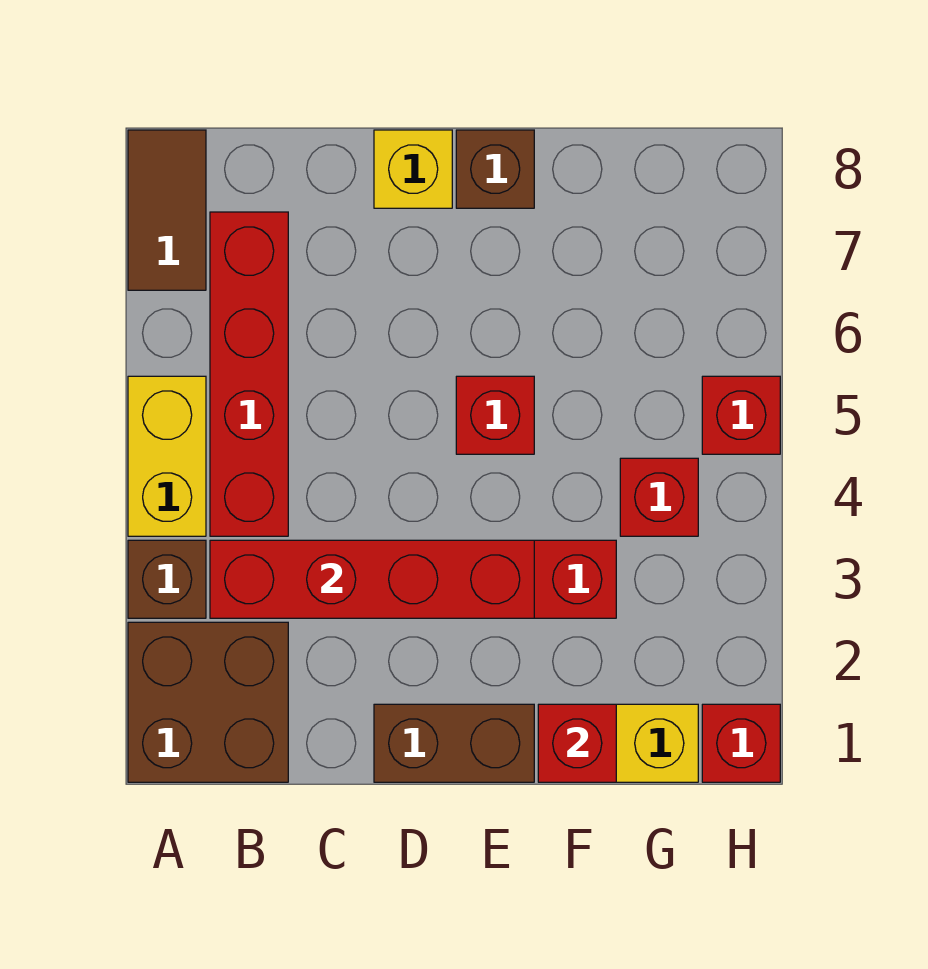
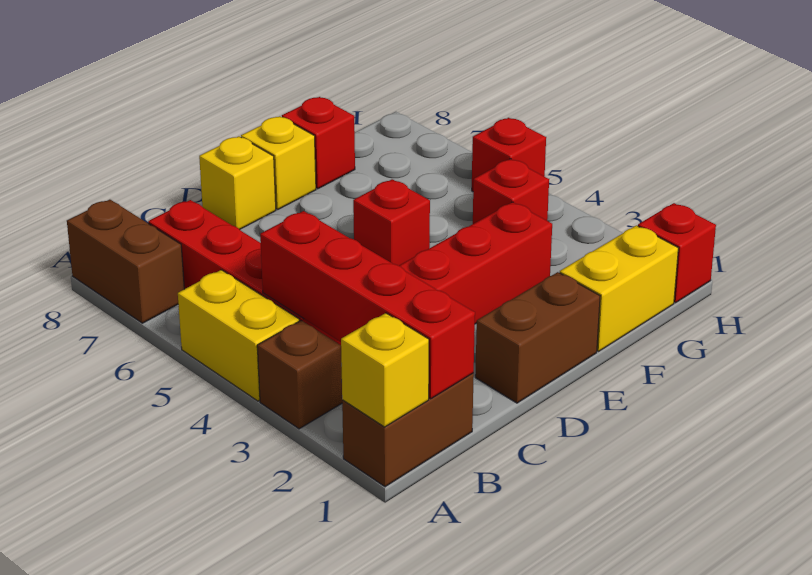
brown 2x2 brick [128,622,288,782] -> brown 1x2 brick [342,373,474,487]
none -> yellow 1x1 brick [341,313,429,427]
brown 1x2 tile [128,130,206,290] -> brown 1x2 brick [67,200,184,323]
red 1x4 brick [210,540,534,618] -> red 1x4 brick turned to [260,211,475,399]
brown 1x1 brick [456,130,534,208] -> yellow 1x1 brick [241,116,316,209]
red 1x1 brick [538,704,616,782] -> red 1x1 brick moved to [282,97,355,189]

